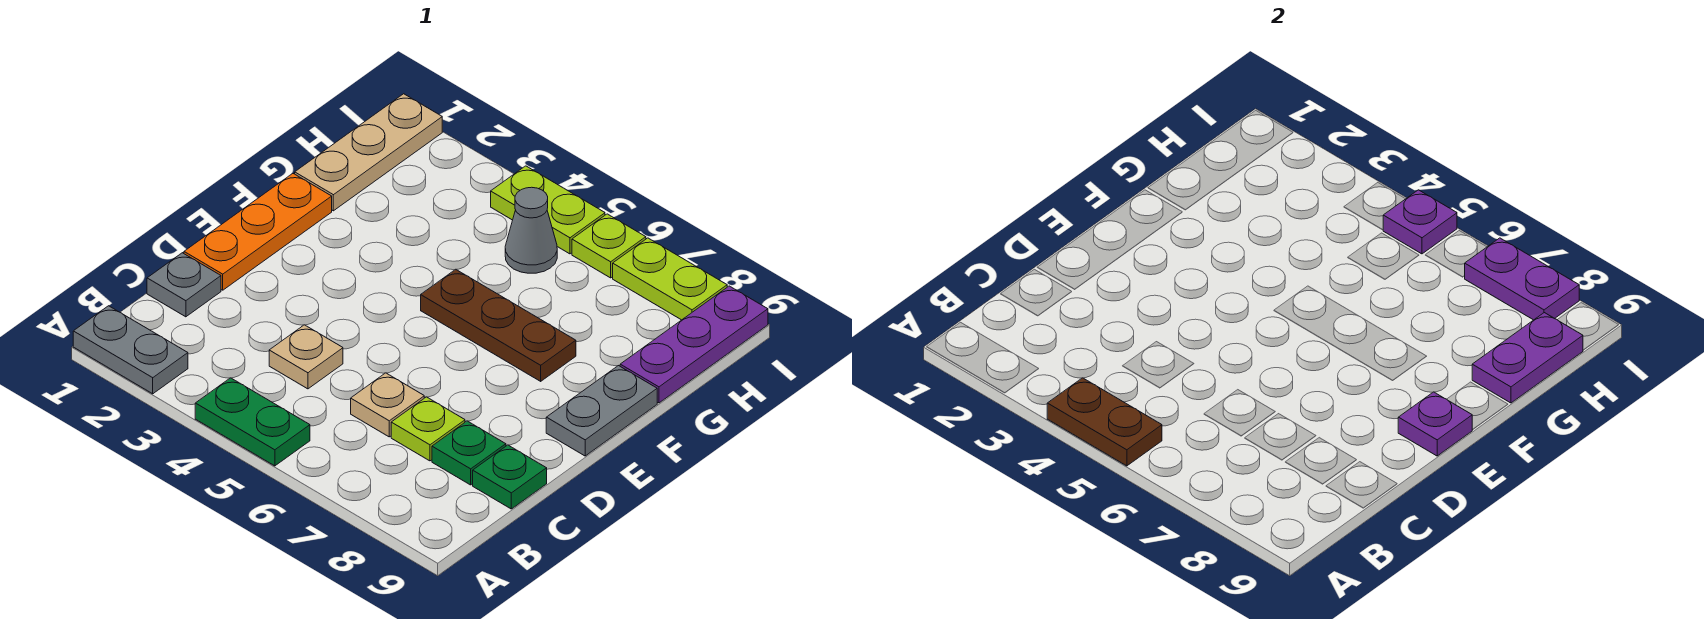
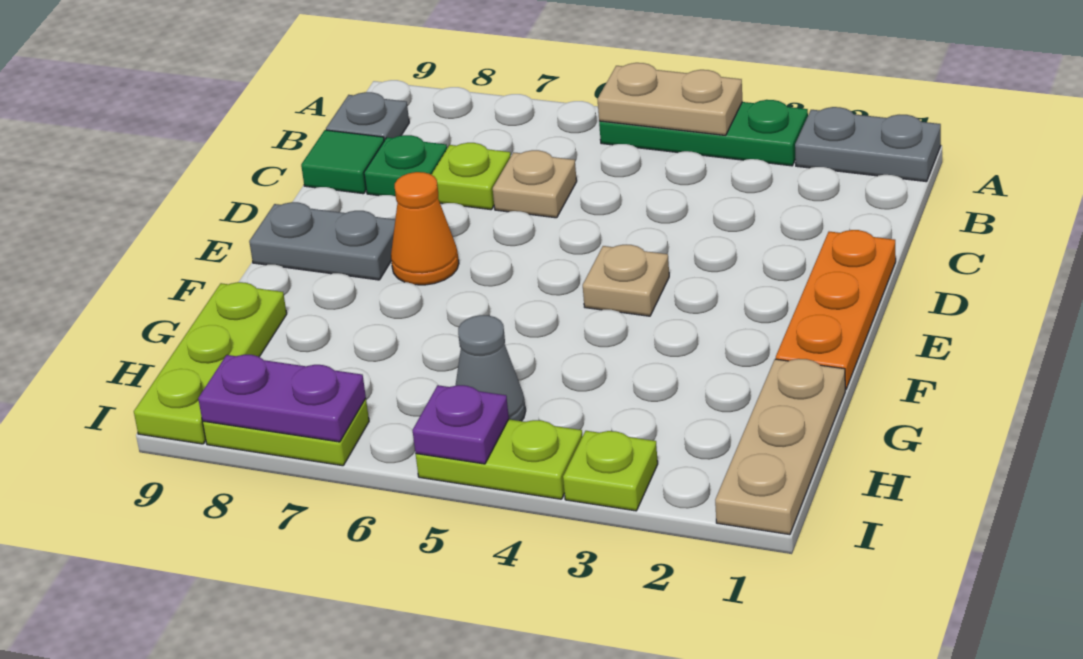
green 1x2 plate [195,378,310,466] -> green 1x3 plate [599,100,808,166]
brown 1x2 plate [1047,378,1162,466] -> tan 1x2 plate [597,63,742,135]
grey 1x1 plate [147,253,221,317] -> grey 1x1 plate moved to [326,92,409,141]
tan 1x1 plate [269,325,343,389] -> tan 1x1 plate moved to [583,245,669,316]
green 1x1 plate [473,445,547,509] -> green 1x1 tile [301,130,384,194]
none -> orange 1x1 cone [391,172,459,285]
grey 1x2 plate [546,366,657,456] -> grey 1x2 plate turned to [249,202,395,280]
purple 1x1 plate [1398,392,1472,456] -> none
brown 1x3 plate [421,269,576,381] -> none
purple 1x3 plate [620,286,768,403] -> lime 1x3 plate [134,282,287,444]
purple 1x2 plate [1472,313,1583,403] -> none
lime 1x1 plate [572,214,646,278] -> lime 1x1 plate moved to [563,431,658,511]

